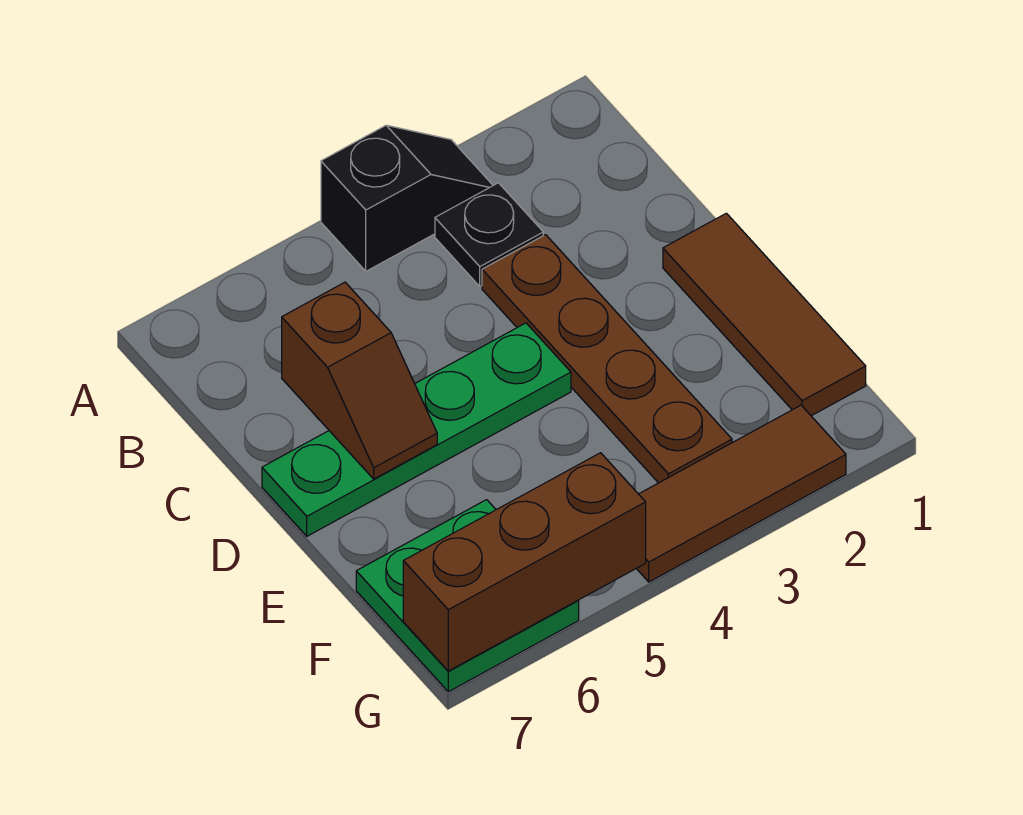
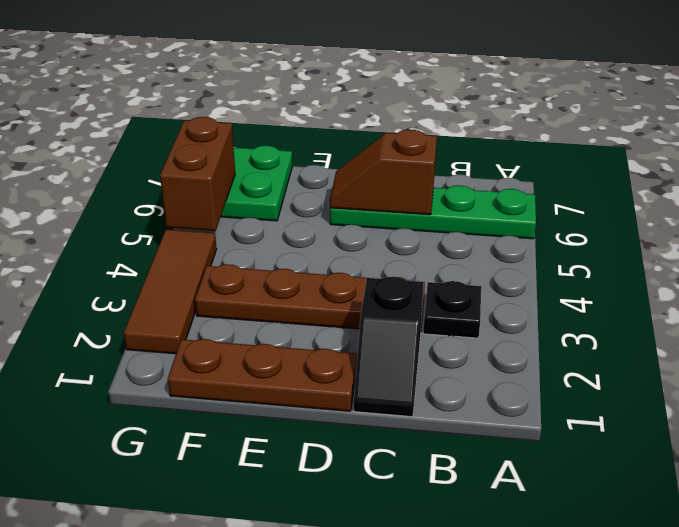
black 1x2 slope [321,125,493,271] -> black 1x2 slope moved to [354,277,424,417]
brown 1x3 tile [663,213,866,416] -> brown 1x3 plate [168,339,357,411]
green 1x4 plate [262,323,571,536] -> green 1x4 plate turned to [330,185,536,239]
brown 1x3 brick [403,453,646,671] -> brown 1x2 brick [160,117,235,231]

